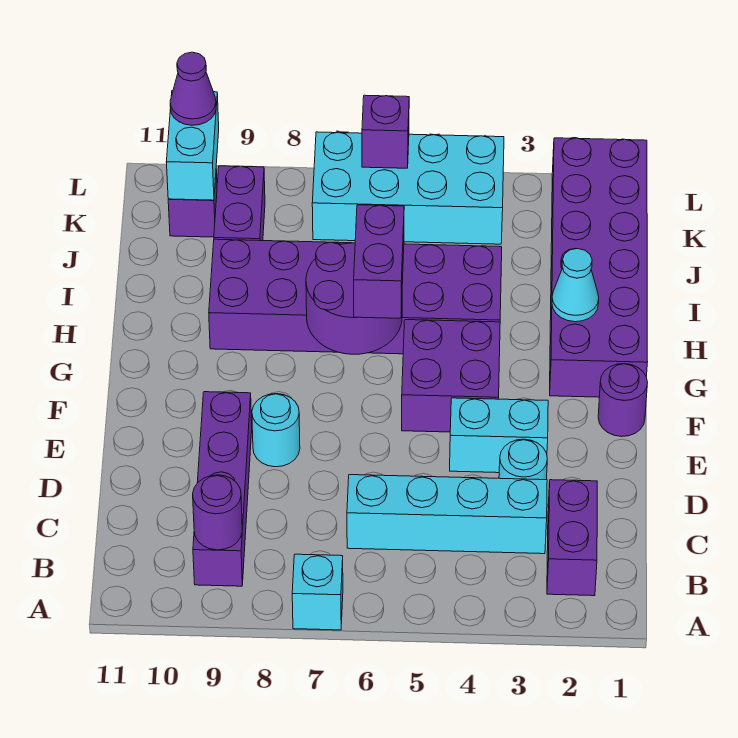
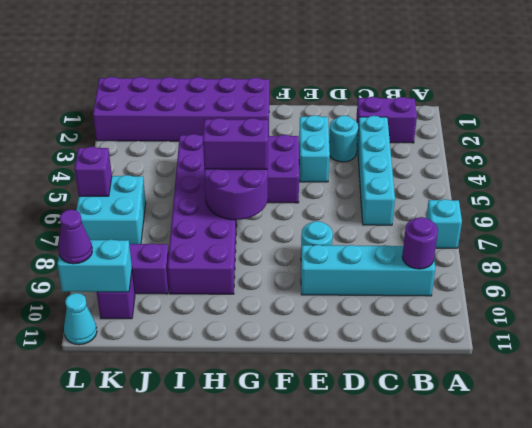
purple 1x4 brick [193,392,252,586] -> cyan 1x4 brick [301,245,435,296]
purple 1x1 round brick [598,364,648,437] -> none
cyan 1x1 cone [552,249,599,322] -> cyan 1x1 cone moved to [64,293,97,345]
cyan 2x4 brick [312,132,504,244] -> cyan 2x2 brick [76,175,146,244]

